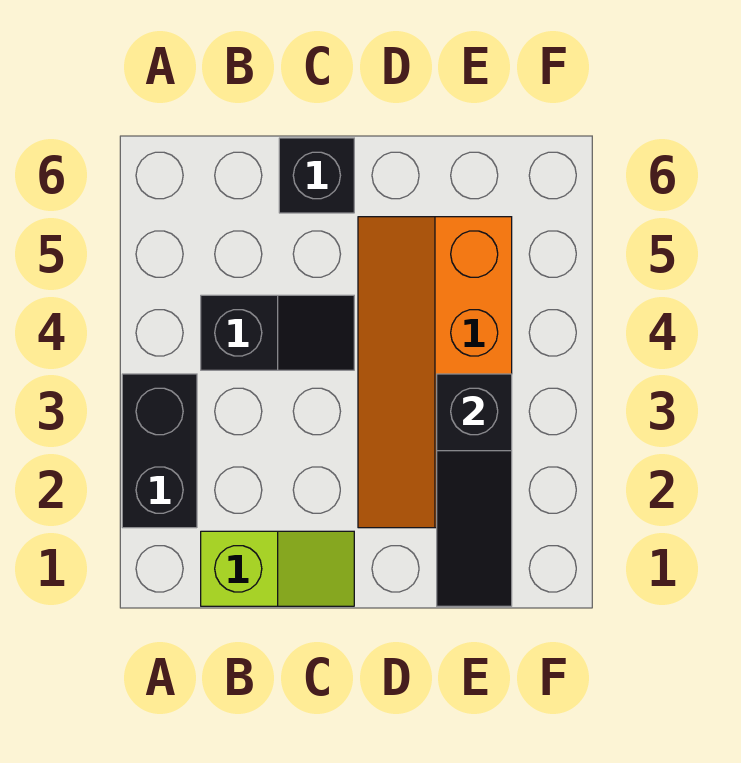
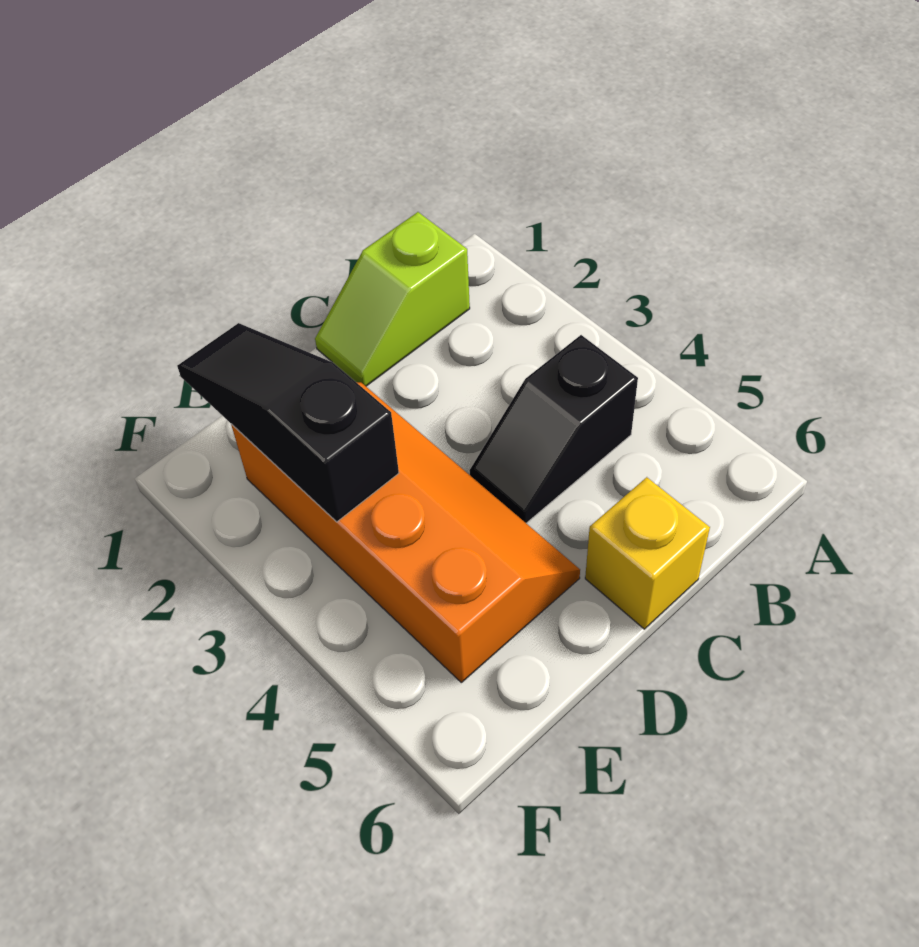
black 1x2 brick [122,374,197,528] -> none
black 1x1 brick [279,138,354,213] -> yellow 1x1 brick [585,477,710,629]

